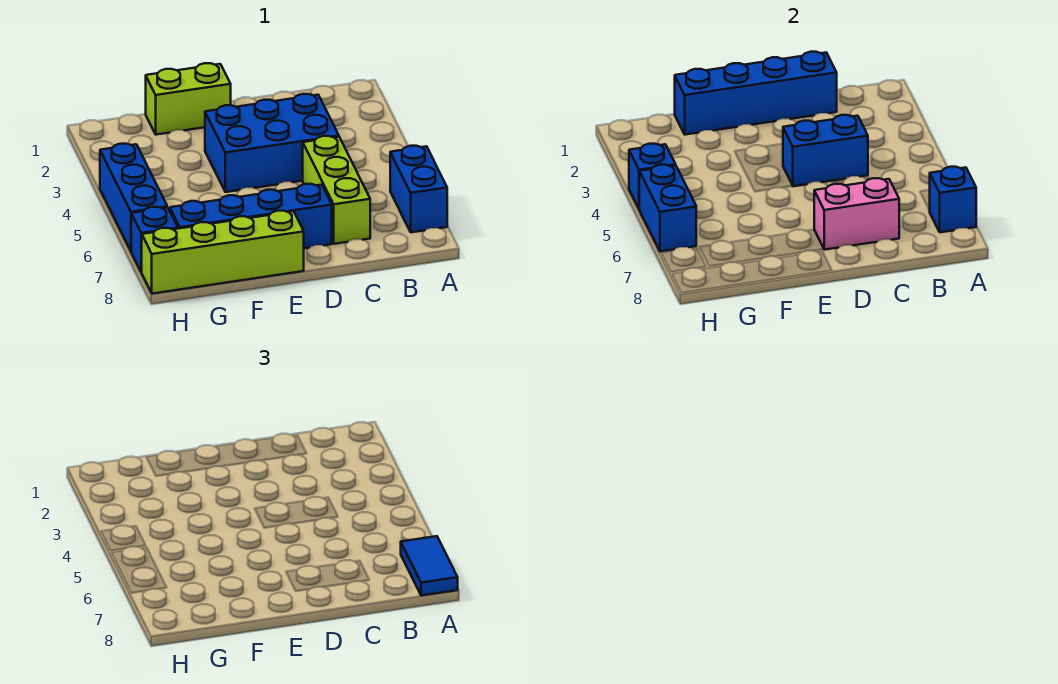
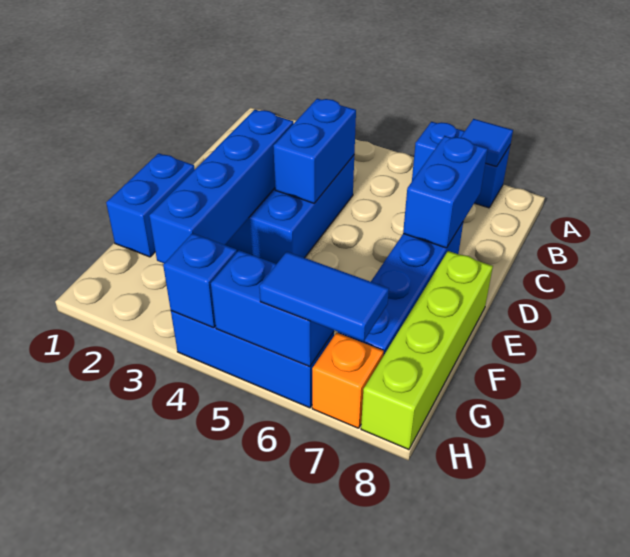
blue 1x1 brick [929,167,976,232] -> blue 1x1 tile [460,119,513,167]
blue 1x2 tile [401,536,458,596] -> blue 1x2 tile moved to [259,252,389,341]
blue 1x4 brick [675,52,837,135] -> blue 1x4 brick moved to [149,109,294,263]
lime 1x3 brick [303,136,370,244] -> none
pink 1x2 brick [814,178,899,250] -> blue 1x2 brick [403,136,488,248]
lime 1x2 brick [146,63,231,135] -> blue 1x2 brick [106,153,195,257]
blue 1x1 brick [131,207,178,272] -> orange 1x1 brick [312,333,384,428]

